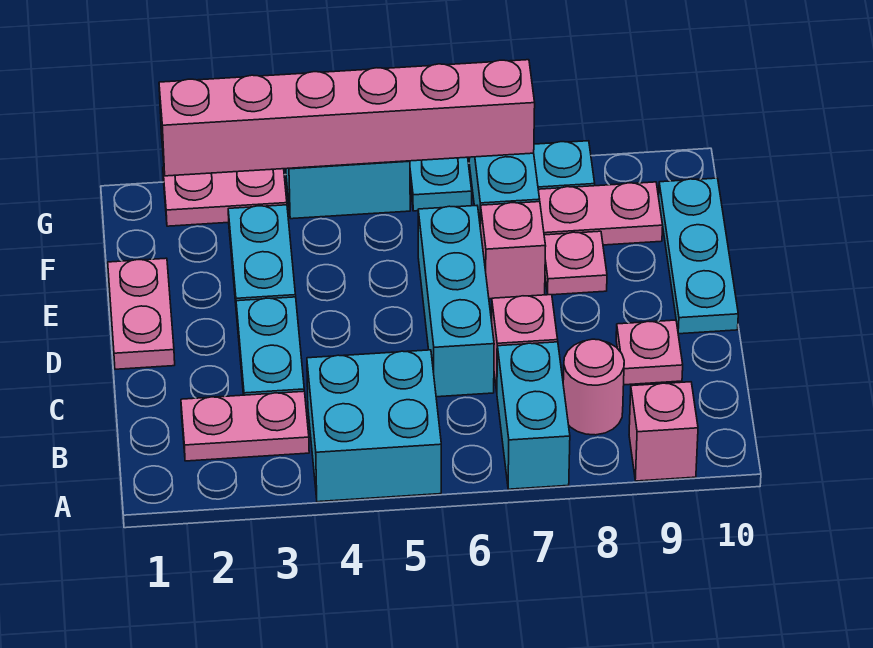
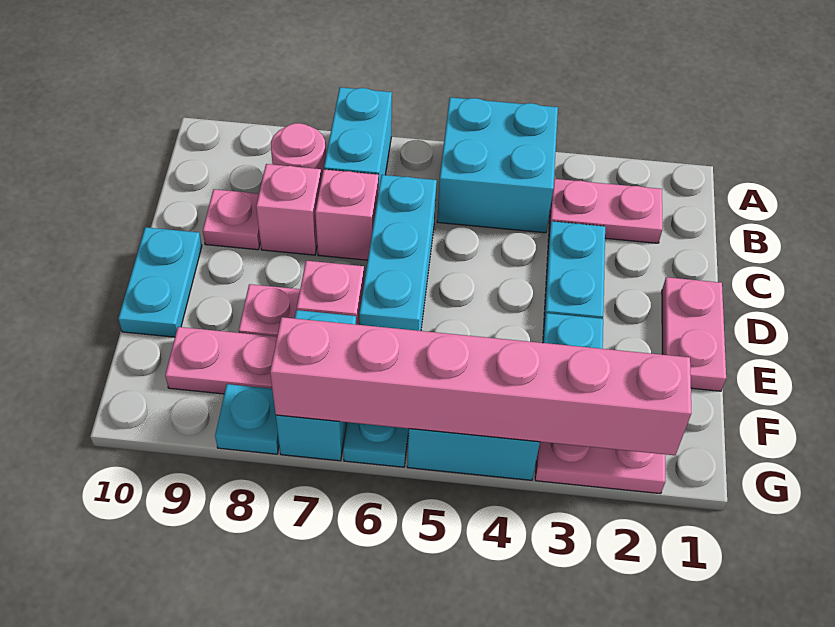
pink 1x1 brick [629,382,698,481] -> pink 1x1 brick moved to [256,164,321,255]
cyan 1x3 plate [659,178,738,334] -> cyan 1x2 plate [118,227,202,337]

